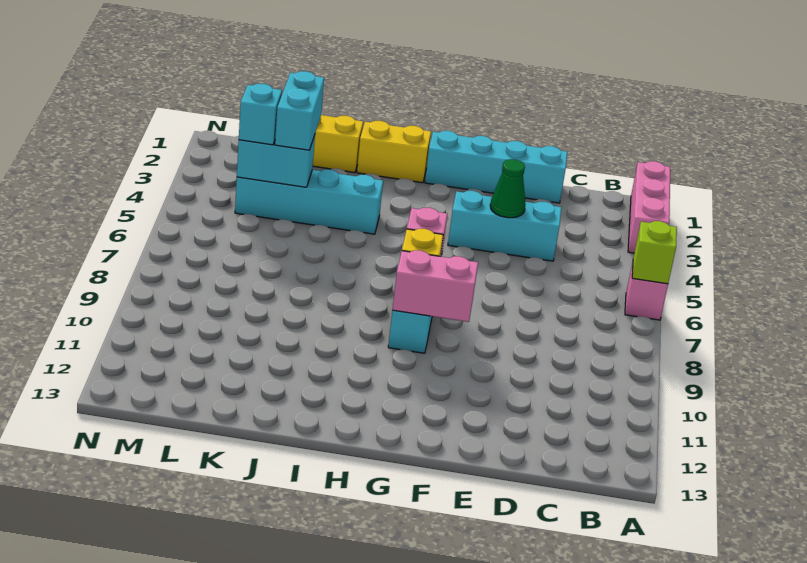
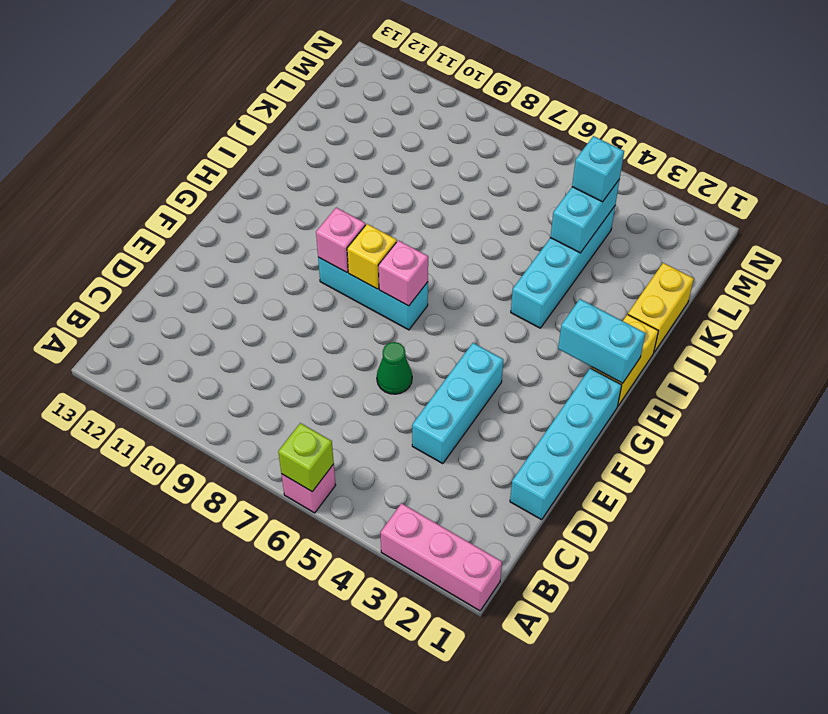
green 1x1 cone [490,159,526,218] -> green 1x1 cone moved to [377,342,412,394]
pink 1x2 brick [393,250,478,322] -> pink 1x1 brick [316,208,365,273]
cyan 1x2 brick [275,71,324,150] -> cyan 1x2 brick moved to [558,299,646,383]

